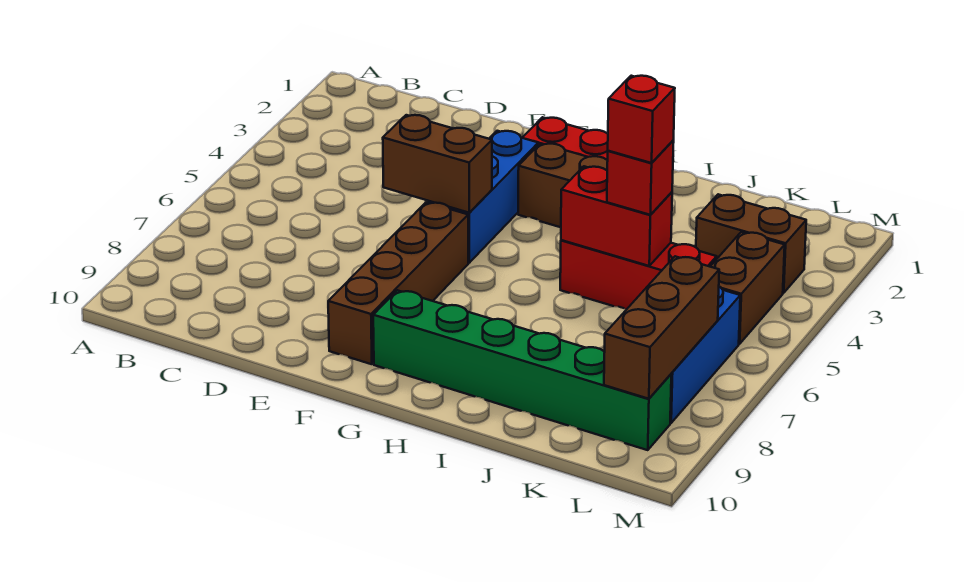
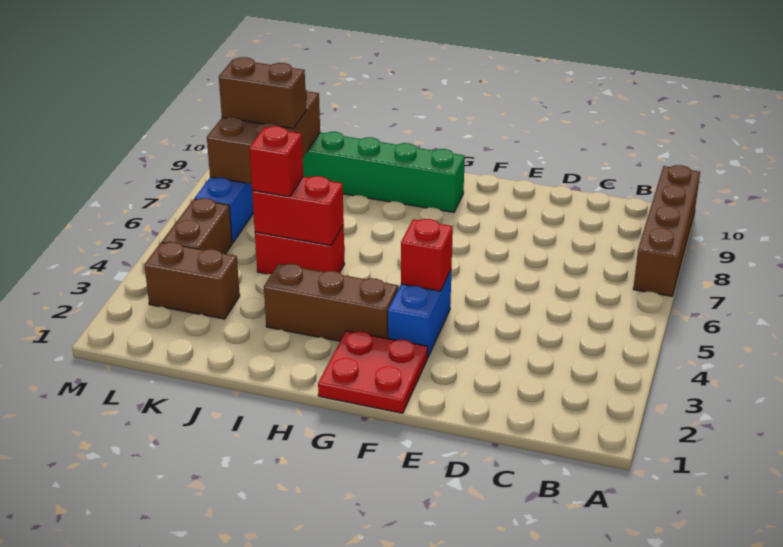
brown 1x2 brick [383,115,492,213] -> brown 1x2 brick moved to [219,57,306,129]
blue 1x3 brick [427,131,538,263] -> blue 1x2 brick [388,270,451,358]
brown 1x4 brick [328,202,468,364] -> brown 1x4 brick moved to [633,165,700,296]
red 1x3 brick [560,240,717,310] -> red 1x2 brick [255,225,345,274]
red 1x1 brick [608,76,675,163] -> red 1x1 brick moved to [401,219,453,291]
brown 1x3 brick [604,256,719,399] -> brown 2x3 brick [207,89,320,184]

